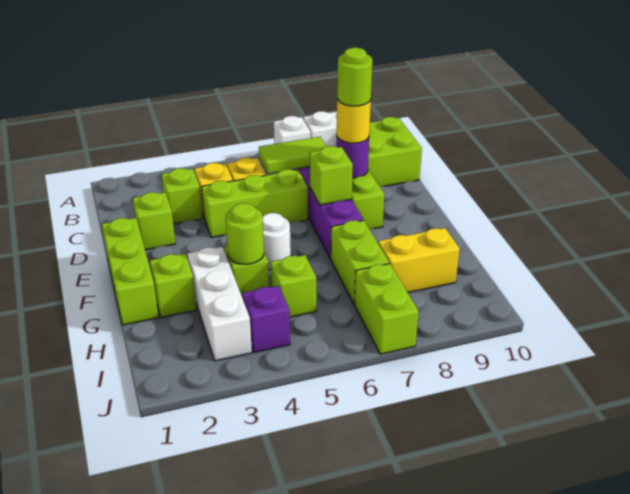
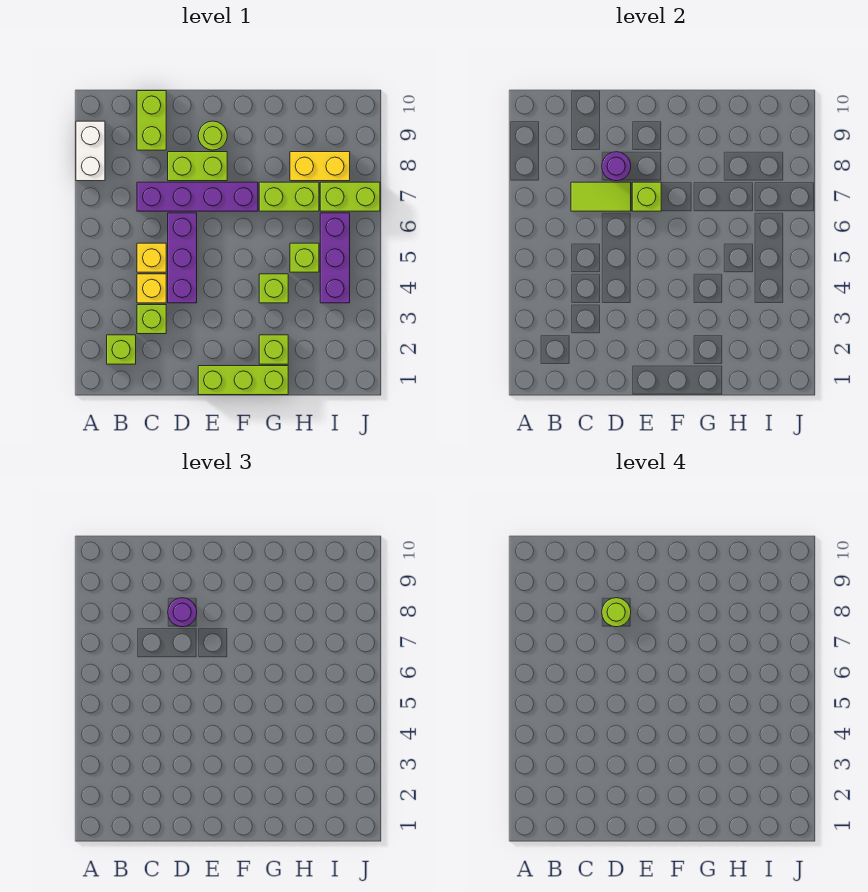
white 1x1 brick [274,116,310,144] -> none
lime 2x2 brick [368,117,422,186] -> lime 1x2 brick [137,91,166,150]
lime 1x2 tile [259,137,326,174] -> lime 1x2 tile turned to [571,182,631,211]
lime 1x1 brick [133,192,175,250] -> lime 1x1 brick moved to [107,335,136,364]
lime 1x3 brick [201,169,308,238] -> purple 1x3 brick [168,213,197,303]
yellow 1x1 round brick [337,99,371,143] -> purple 1x1 round brick [168,598,197,627]
white 1x1 round brick [263,213,291,270] -> none
white 1x3 brick [188,247,252,361] -> none
lime 1x1 round brick [225,203,264,264] -> lime 1x1 round brick moved to [198,121,227,150]
yellow 1x2 brick [378,228,460,293] -> yellow 1x2 brick turned to [290,152,350,181]
purple 1x1 brick [242,286,290,352] -> purple 1x3 brick [320,213,350,303]

